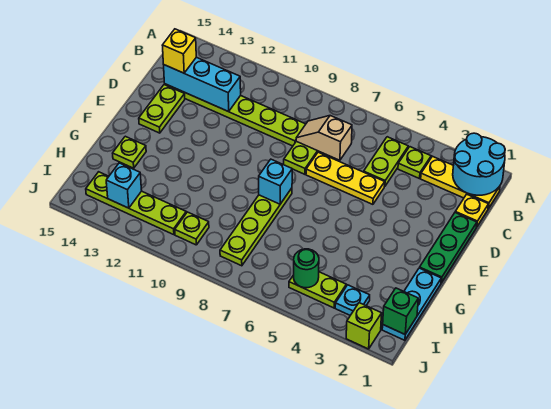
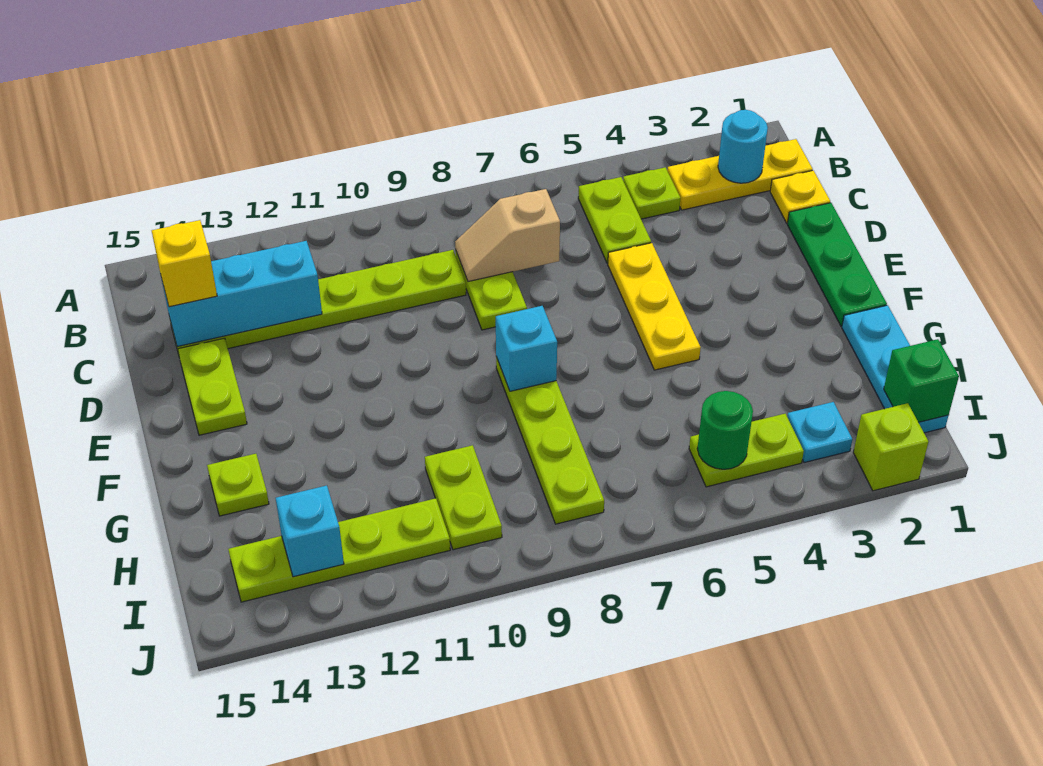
cyan 2x2 round brick [453,133,505,195] -> cyan 1x1 round brick [718,110,768,183]
yellow 1x3 plate [306,152,385,204] -> yellow 1x3 plate turned to [608,243,701,370]
lime 1x1 plate [175,212,209,245] -> lime 1x2 plate [425,445,502,550]

